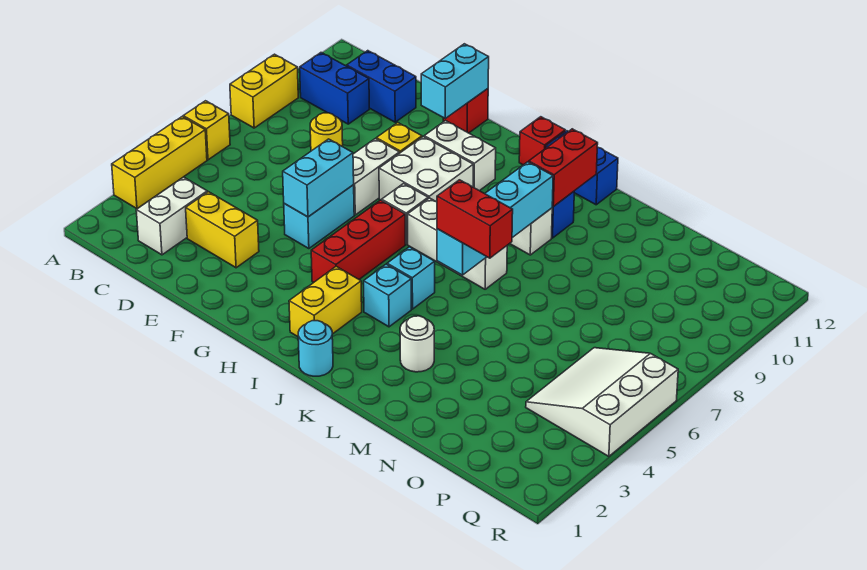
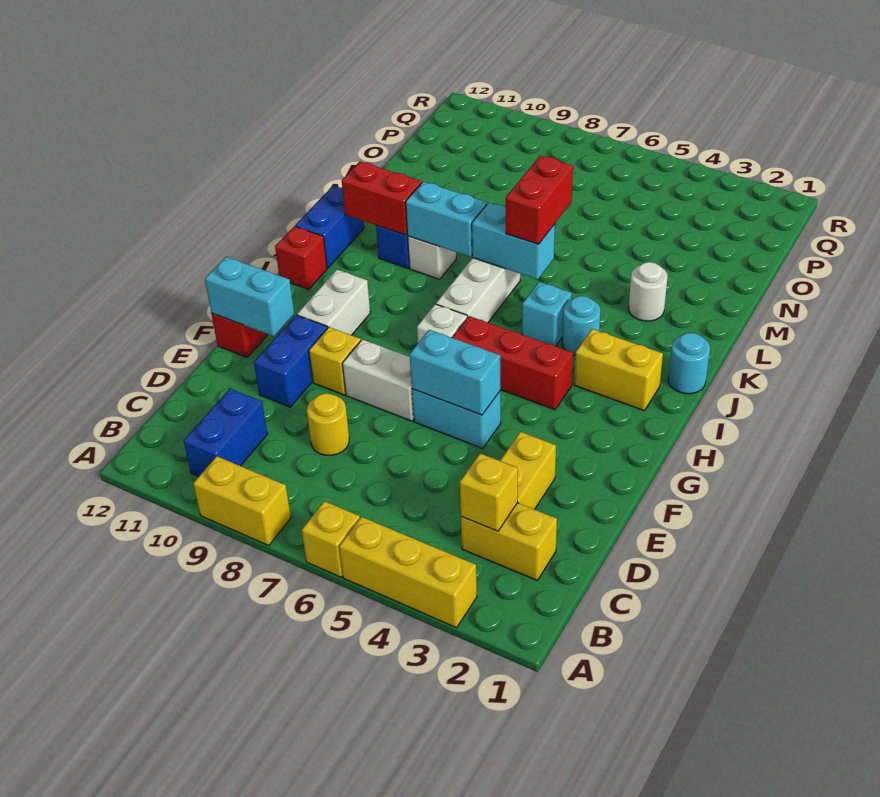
white 1x2 brick [136,177,207,255] -> yellow 1x2 brick [461,503,557,580]
none -> yellow 1x1 brick [460,453,518,531]
blue 1x2 brick [347,51,416,122] -> blue 1x2 brick moved to [254,315,327,407]
white 2x2 brick [379,137,473,202] -> none
cyan 1x1 brick [364,264,411,327] -> cyan 1x1 round brick [562,296,600,355]
white 3x3 slope [526,348,678,456] -> none

